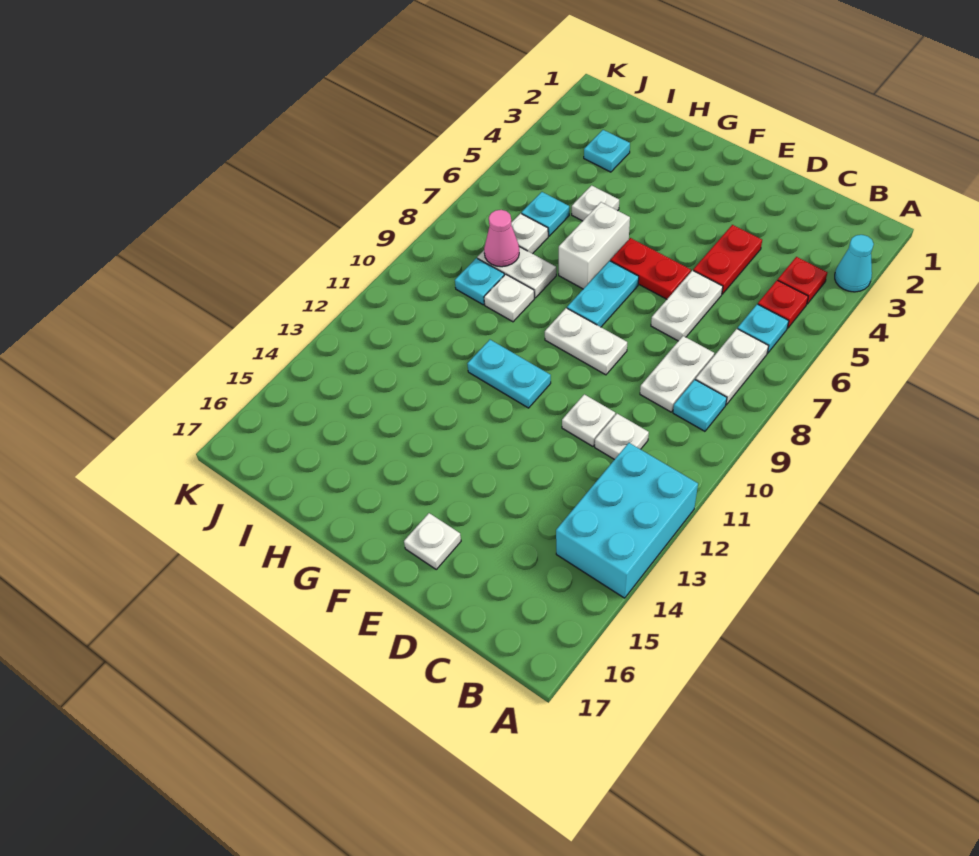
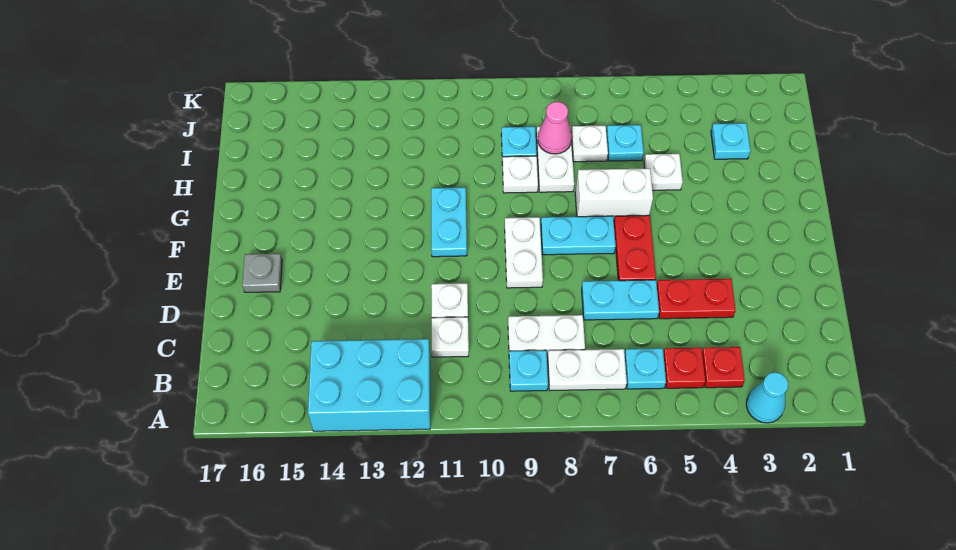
white 1x2 plate [651,270,723,341] -> cyan 1x2 plate [582,280,659,320]
white 1x1 plate [404,513,461,569] -> grey 1x1 plate [242,254,282,292]

